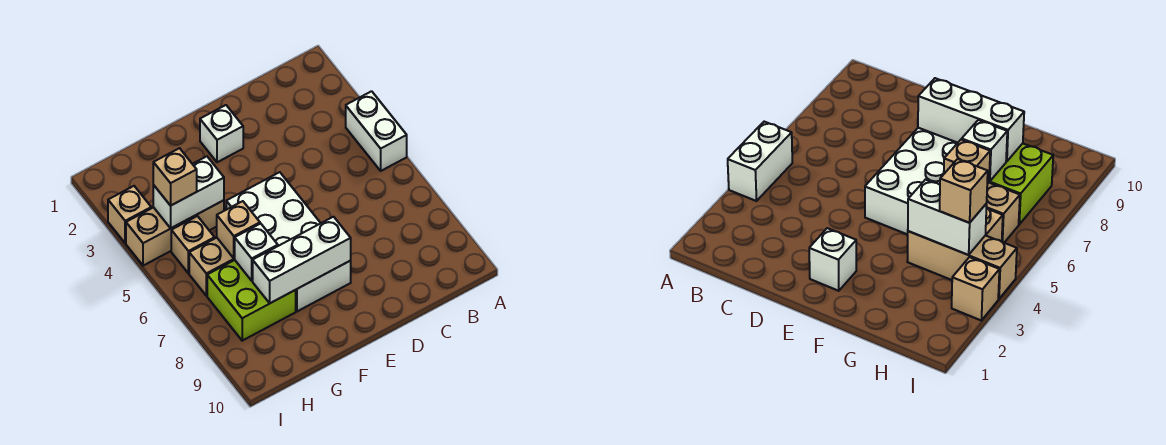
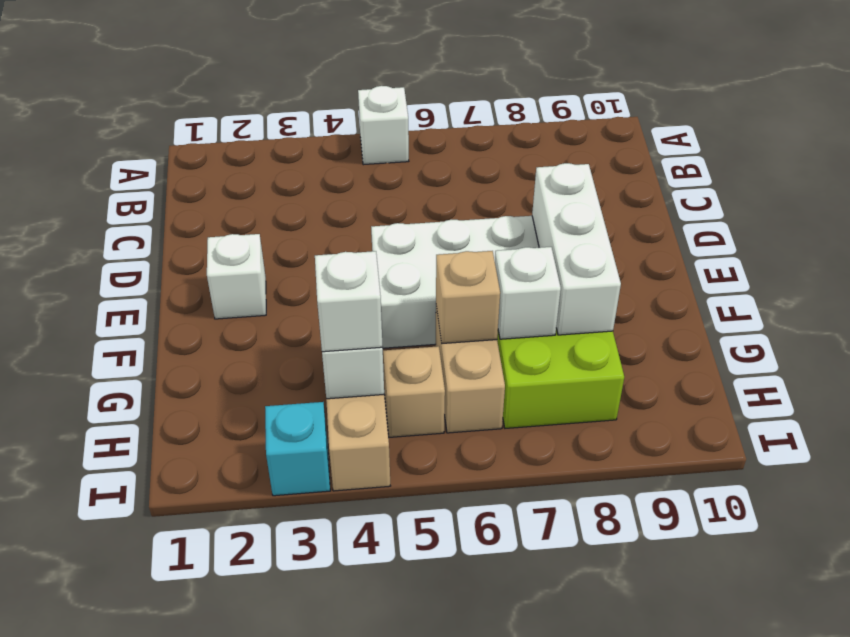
white 1x2 brick [346,91,407,171] -> white 1x1 brick [358,86,409,165]
tan 1x1 brick [153,148,197,206] -> white 1x1 brick [315,251,383,352]
tan 1x1 brick [108,186,151,243] -> cyan 1x1 brick [265,402,330,496]

